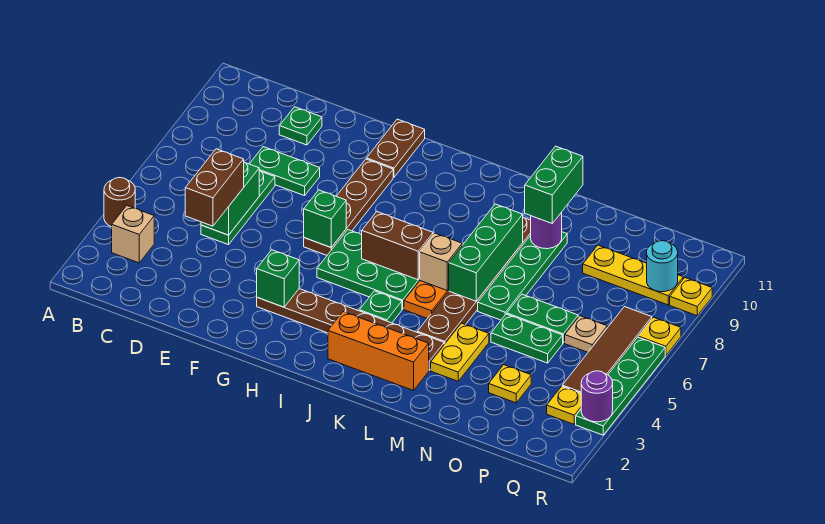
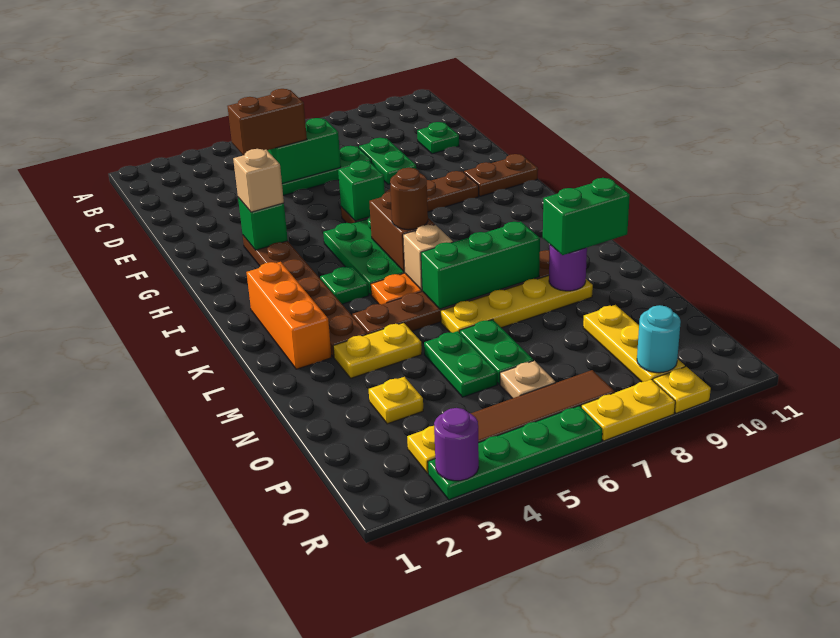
brown 1x1 round brick [104,178,135,227] -> brown 1x1 round brick moved to [390,168,428,230]
tan 1x1 brick [112,206,154,263] -> tan 1x1 brick moved to [233,149,284,212]
green 1x4 plate [478,232,567,320] -> yellow 1x4 plate [441,275,593,333]
yellow 1x1 plate [638,317,681,356] -> yellow 1x2 plate [581,379,675,441]

